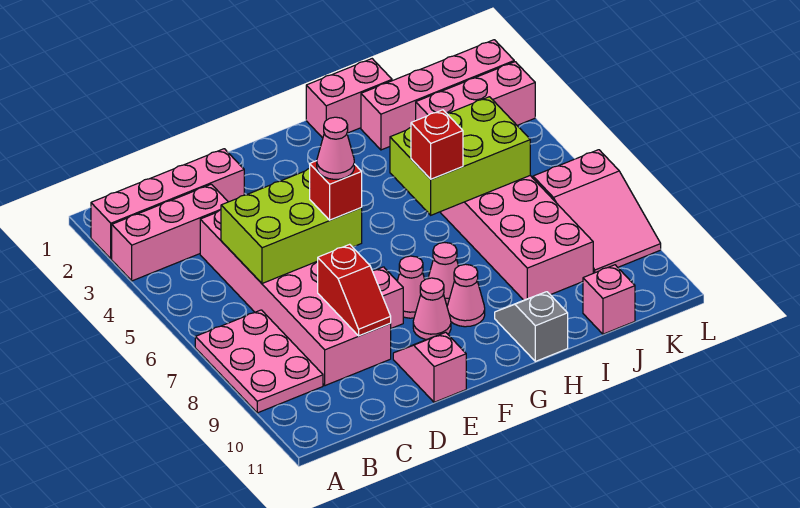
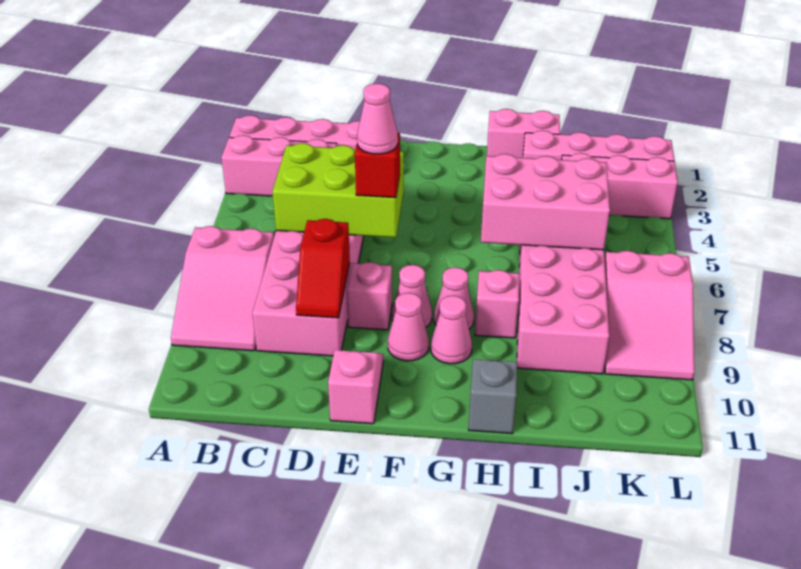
pink 2x3 plate [195,310,323,413] -> pink 2x3 slope [171,226,274,351]
lime 2x3 brick [390,97,530,215] -> pink 2x3 brick [481,154,610,250]
red 1x1 brick [411,110,463,179] -> none
pink 1x1 brick [583,265,635,334] -> pink 1x1 brick moved to [475,270,520,338]

